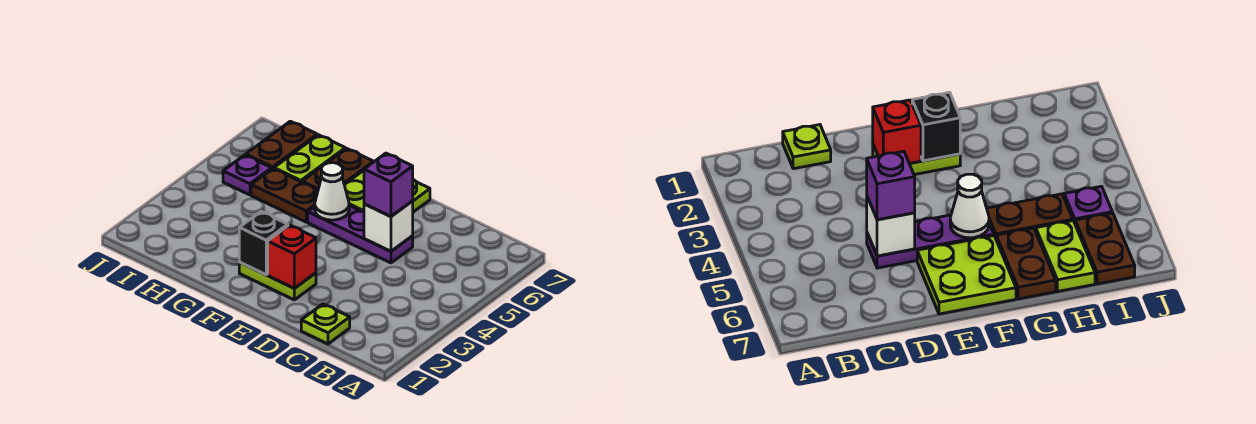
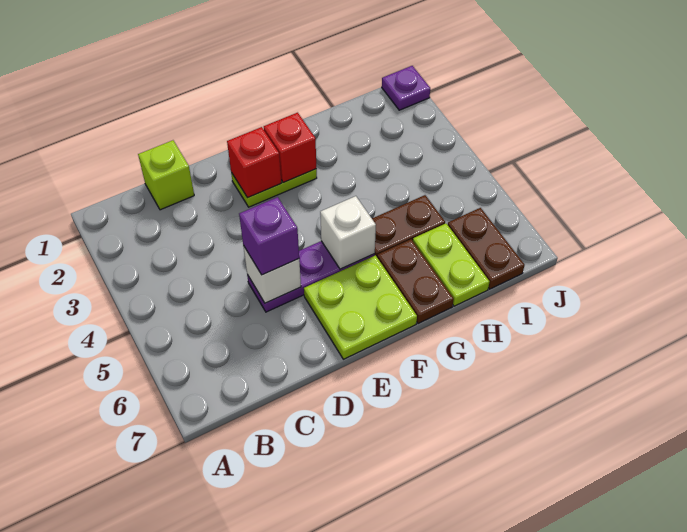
lime 1x1 plate [301,304,350,344] -> lime 1x1 brick [138,140,194,210]
black 1x1 brick [239,212,288,275] -> red 1x1 brick [264,113,316,183]
white 1x1 cone [315,163,349,220] -> white 1x1 brick [320,196,376,269]
purple 1x1 plate [223,155,272,195] -> purple 1x1 plate moved to [382,66,430,110]

